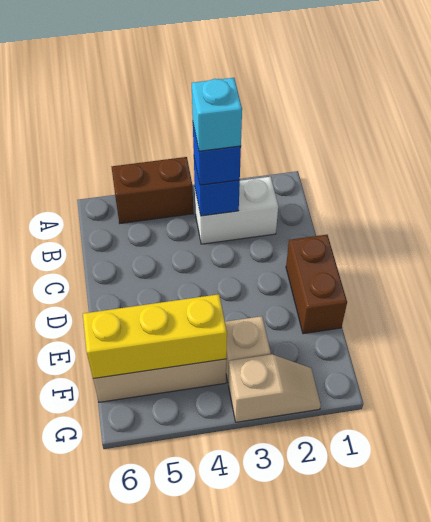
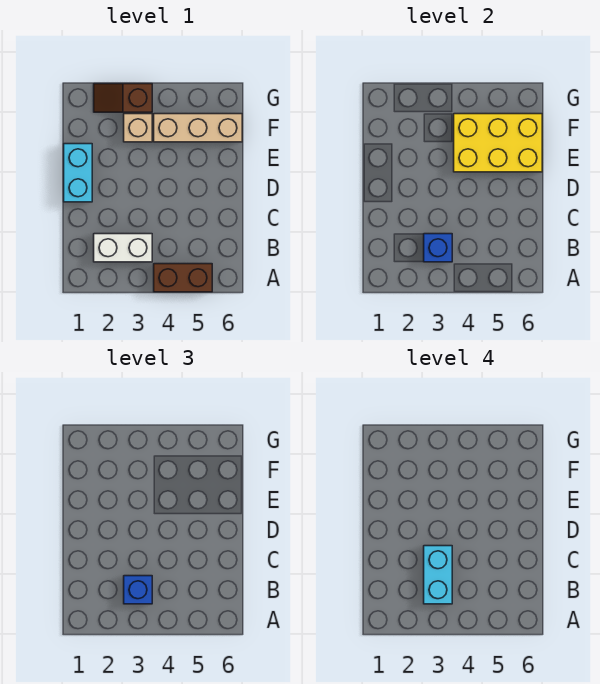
cyan 1x1 brick [192,78,242,151] -> cyan 1x2 brick [424,546,452,604]
brown 1x2 brick [286,235,347,334] -> cyan 1x2 brick [64,144,92,202]
yellow 1x3 brick [83,294,227,379] -> yellow 2x3 brick [454,114,542,172]
tan 1x2 slope [228,354,321,422] -> brown 1x2 slope [94,84,152,112]

